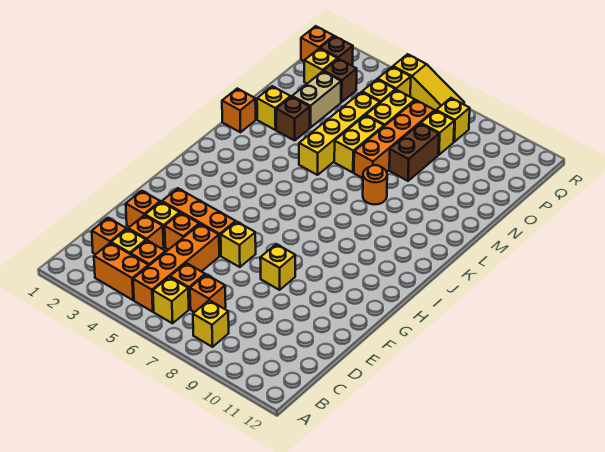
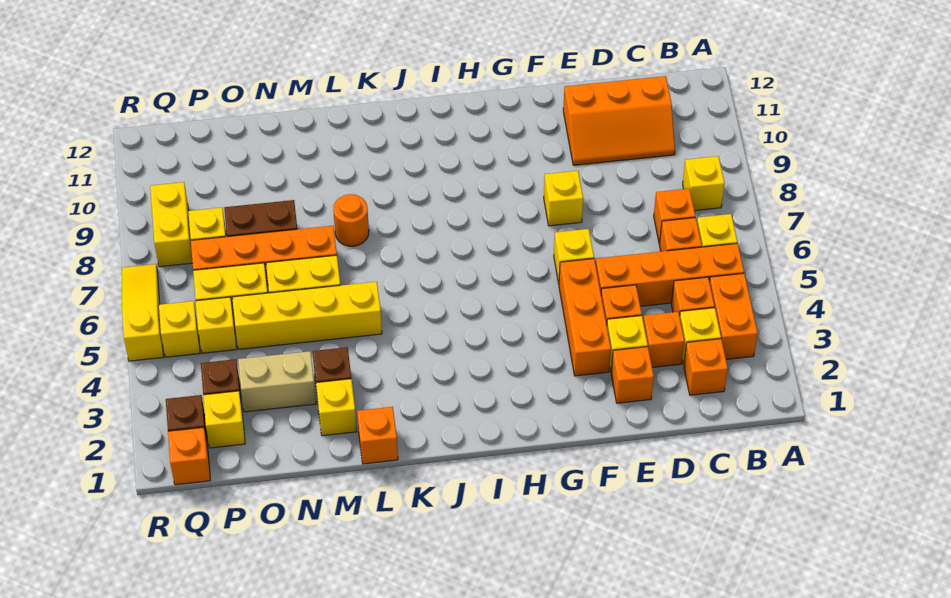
none -> orange 2x3 slope [563,76,675,165]
yellow 1x1 brick [436,98,470,142] -> yellow 1x2 brick [150,182,193,267]

